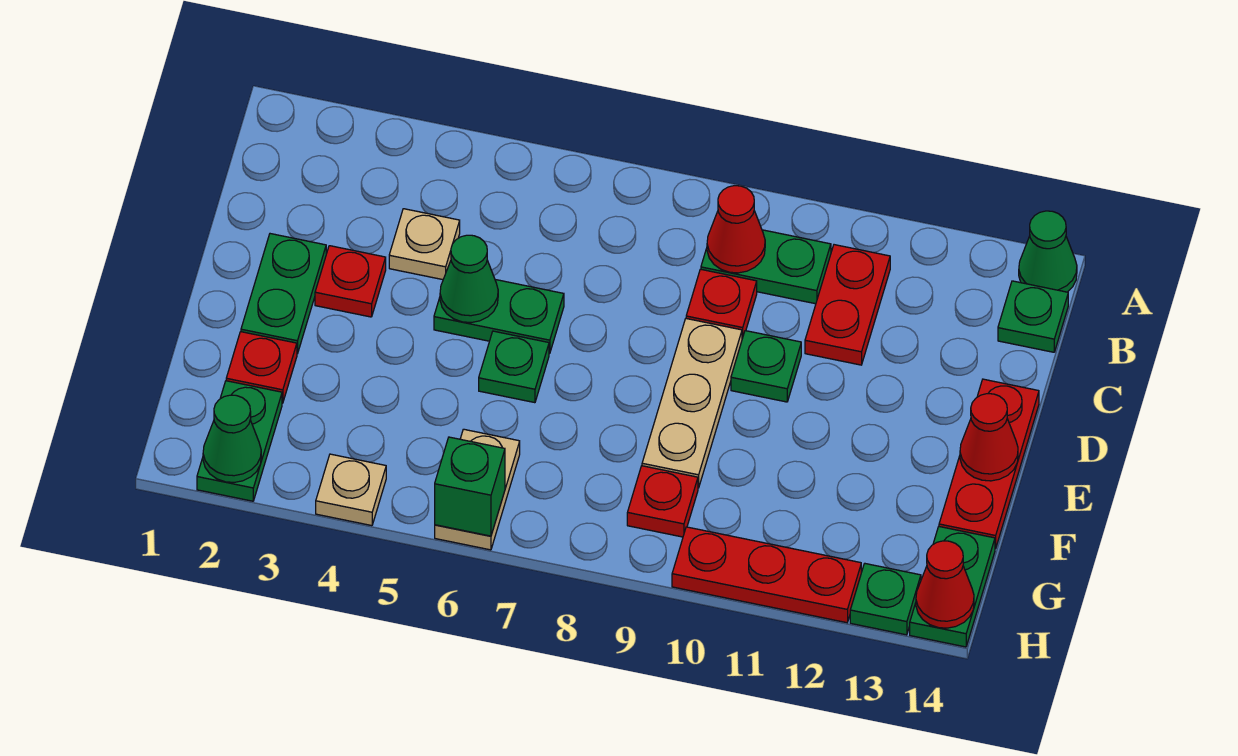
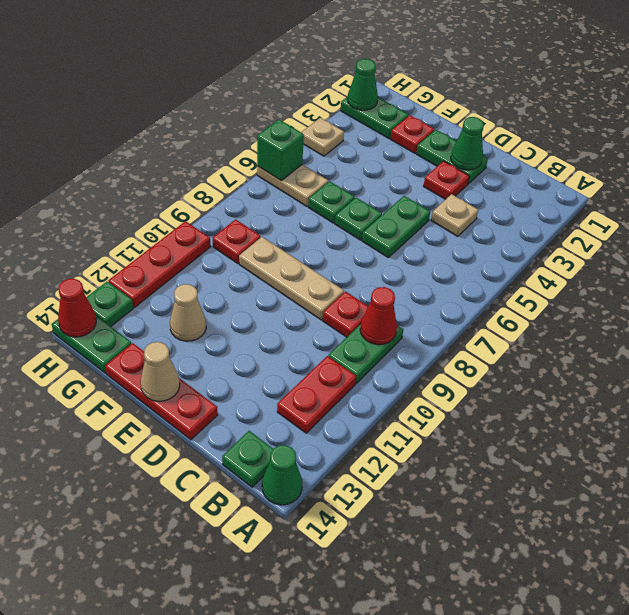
red 1x2 plate [805,245,890,365] -> red 1x2 plate turned to [277,356,356,433]
green 1x1 cone [440,235,498,322] -> green 1x1 cone moved to [451,117,484,170]
green 1x1 plate [731,331,801,402] -> green 1x1 plate moved to [308,181,355,223]
red 1x1 cone [960,394,1018,481] -> tan 1x1 cone [141,342,180,401]
none -> tan 1x1 cone [170,284,206,341]

